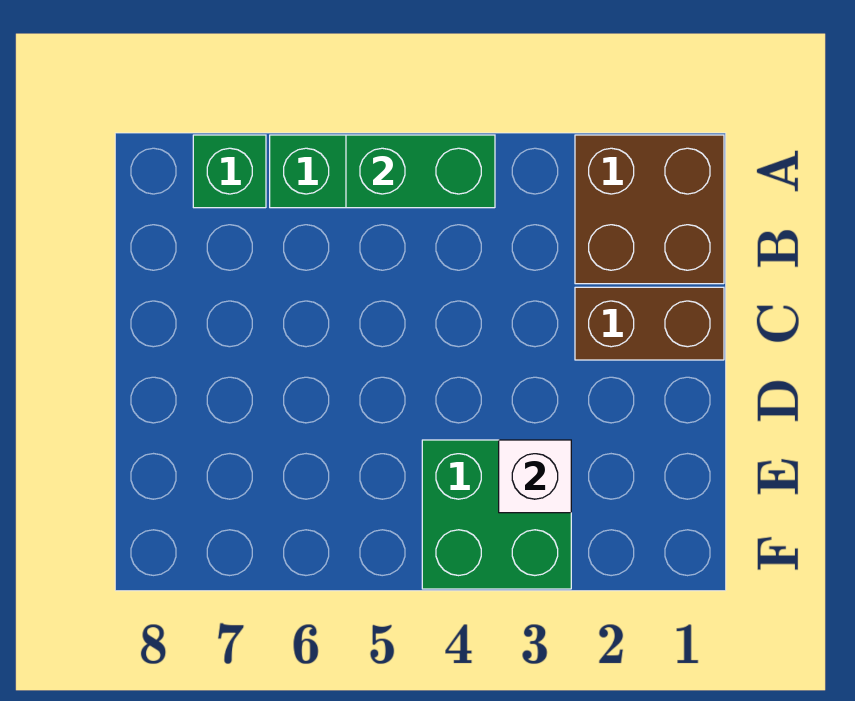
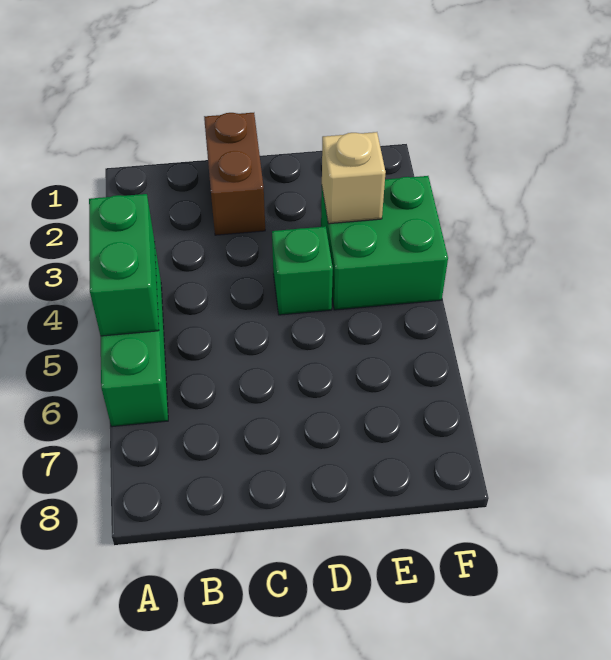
brown 2x2 brick [575,135,724,284] -> none
green 1x1 brick [193,135,266,208] -> green 1x1 brick moved to [272,226,333,315]
white 1x1 brick [499,440,571,513] -> tan 1x1 brick [322,132,386,224]

